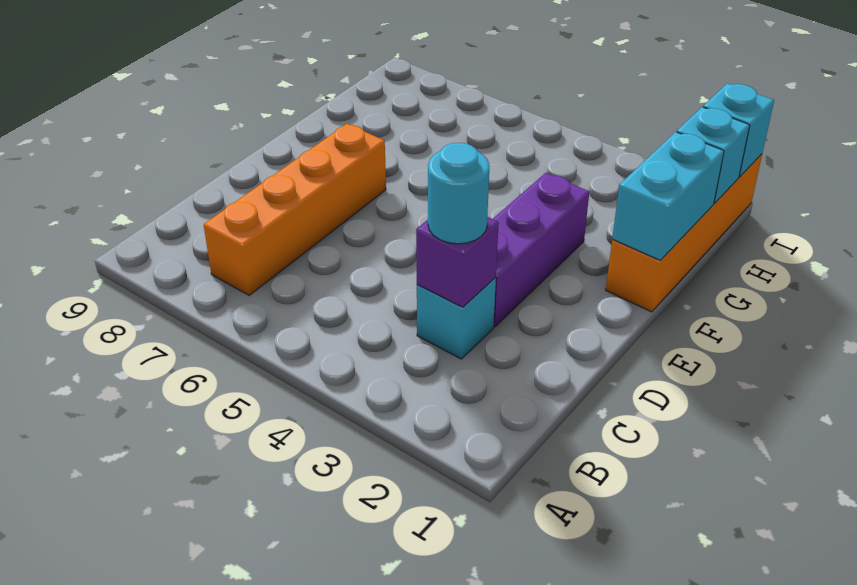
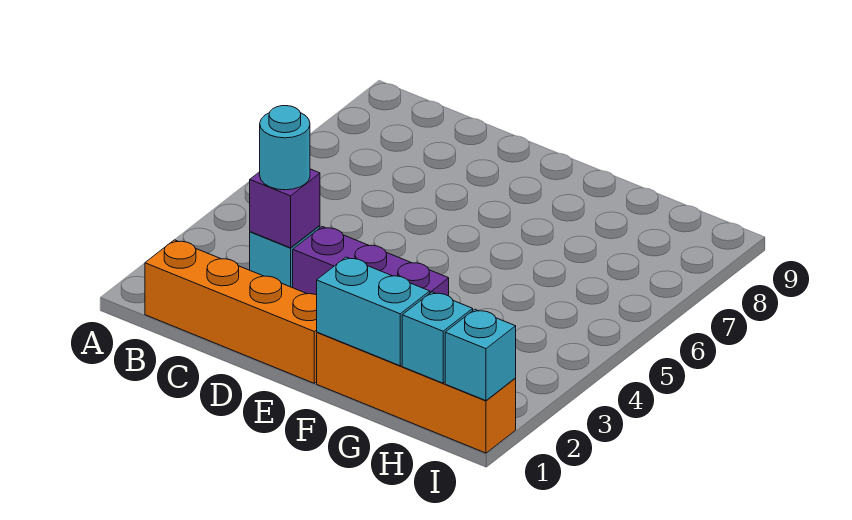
orange 1x4 brick [204,124,386,295] -> orange 1x4 brick moved to [145,240,317,383]

